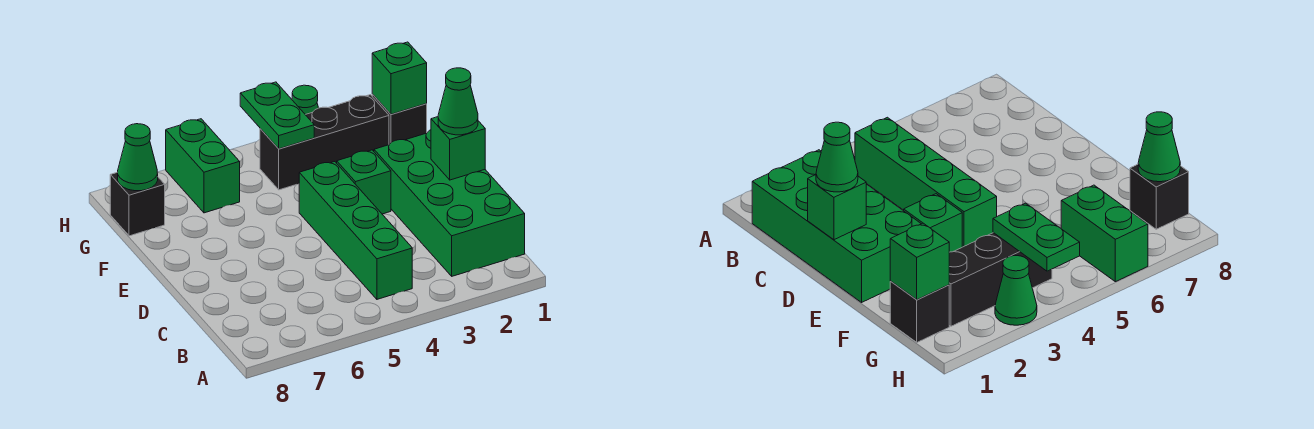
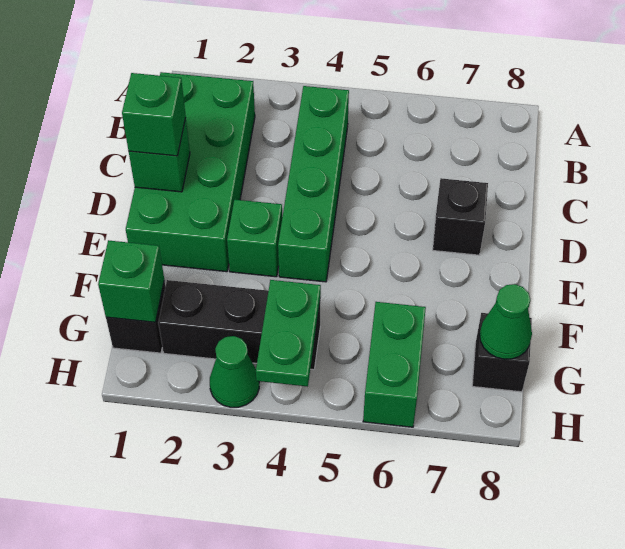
green 1x1 cone [438,68,478,135] -> green 1x1 brick [122,73,186,156]
none -> black 1x1 brick [433,178,488,255]

